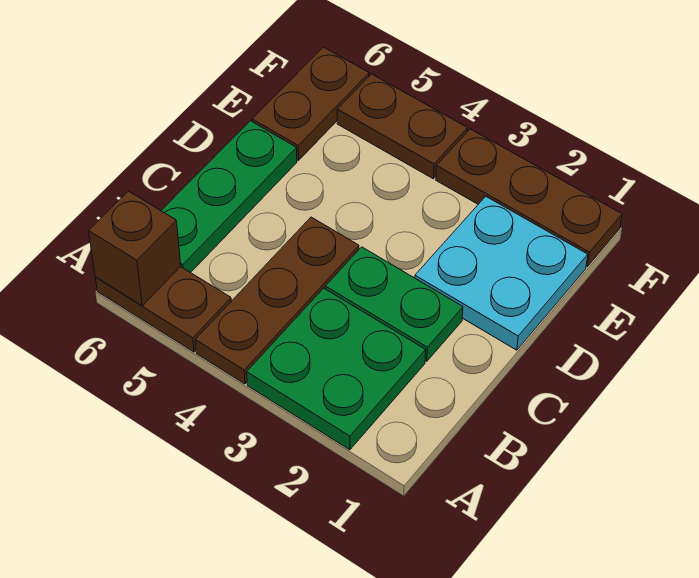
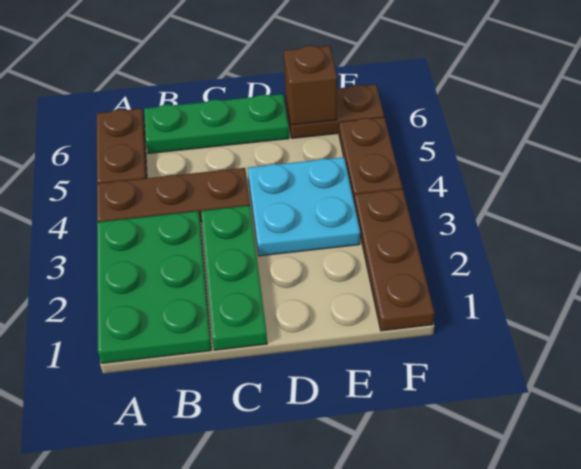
green 2x2 plate [247,288,426,450] -> green 2x3 plate [97,211,211,363]
brown 1x1 brick [89,191,181,306] -> brown 1x1 brick moved to [284,46,337,125]
green 1x2 plate [325,247,463,361] -> green 1x3 plate [201,206,267,350]
cyan 2x2 plate [415,197,588,350] -> cyan 2x2 plate moved to [248,157,360,256]

